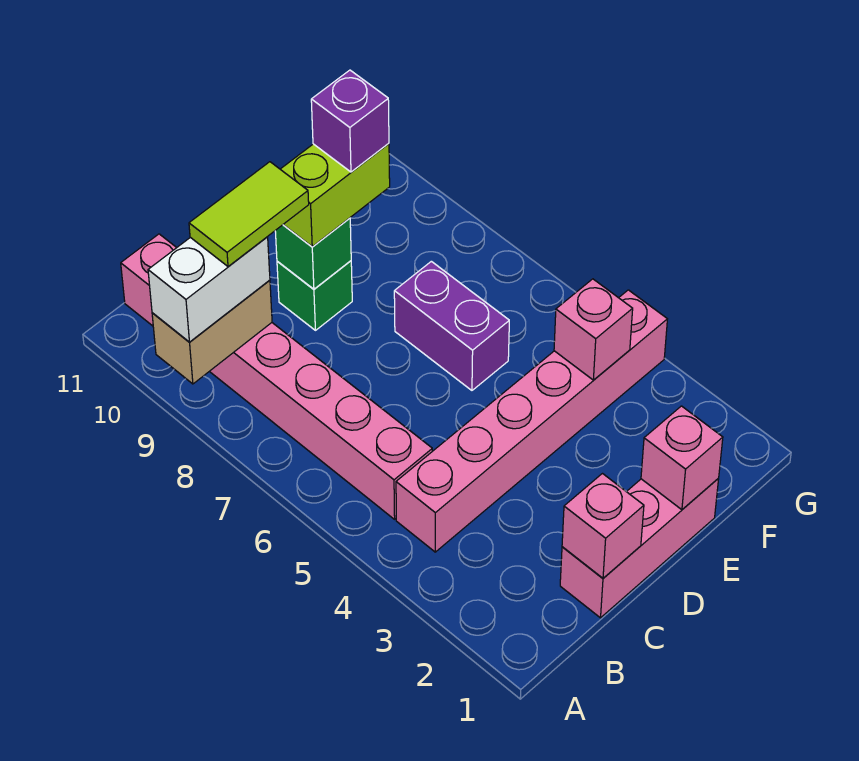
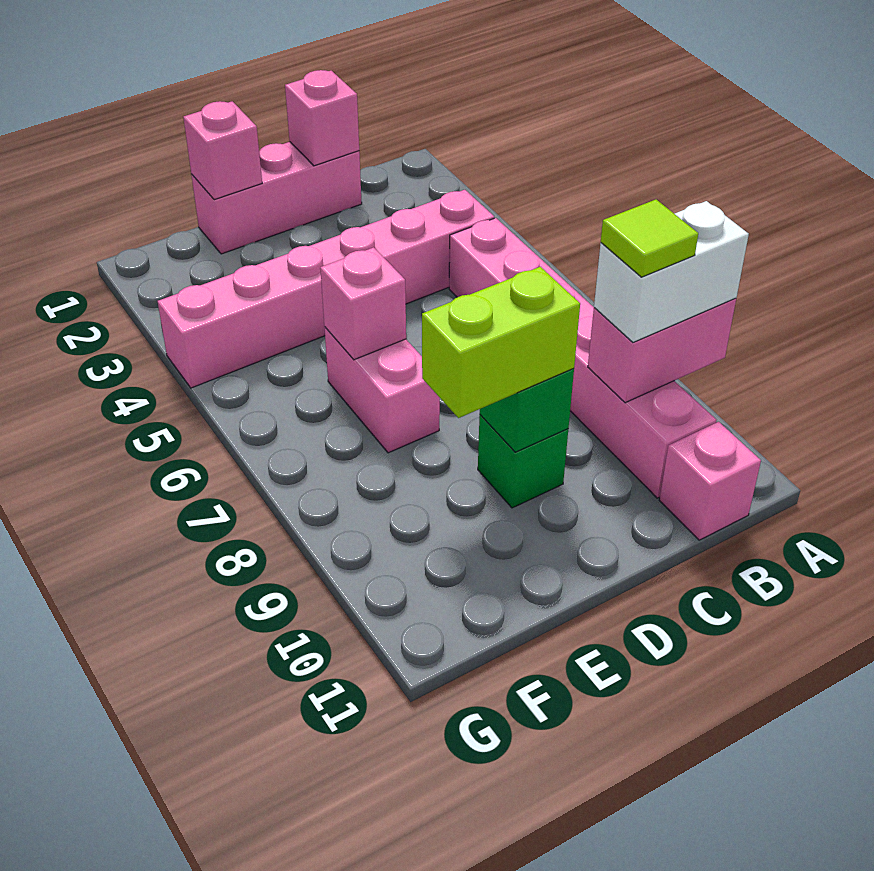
tan 1x2 brick [152,280,272,384] -> pink 1x2 brick [588,298,736,403]
lime 1x2 tile [189,162,309,266] -> lime 1x1 tile [601,200,698,277]
purple 1x2 brick [394,261,509,390] -> pink 1x2 brick [324,327,440,453]
purple 1x1 brick [311,70,389,172] -> none
pink 1x1 brick [554,279,633,380] -> pink 1x1 brick moved to [320,247,406,360]

